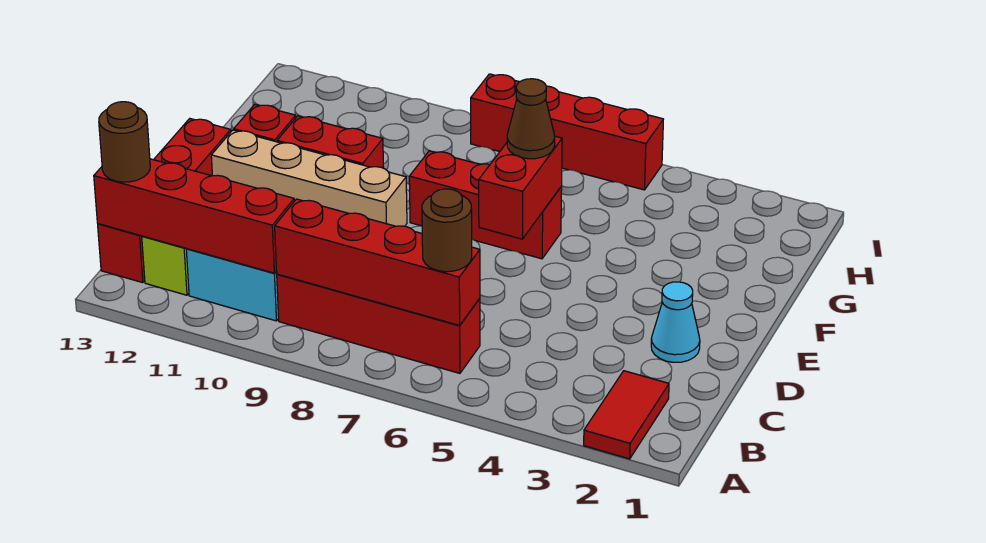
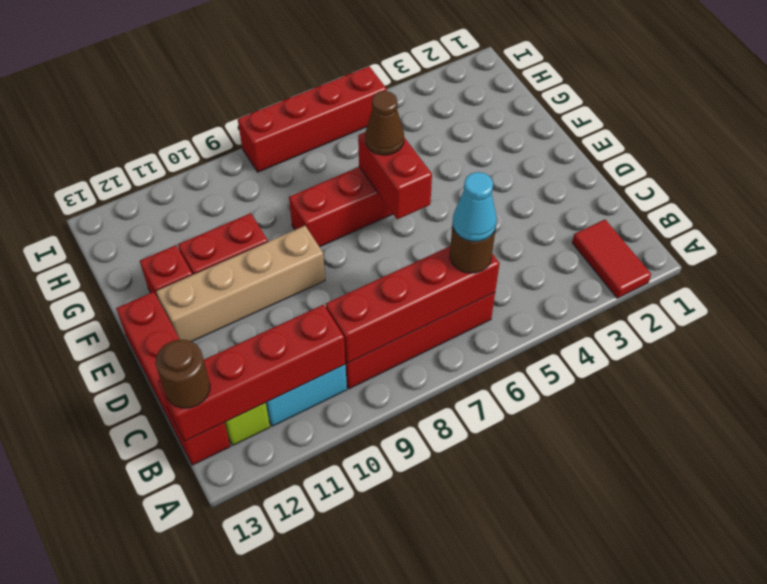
cyan 1x1 cone [651,282,700,362] -> cyan 1x1 cone moved to [453,172,497,241]

